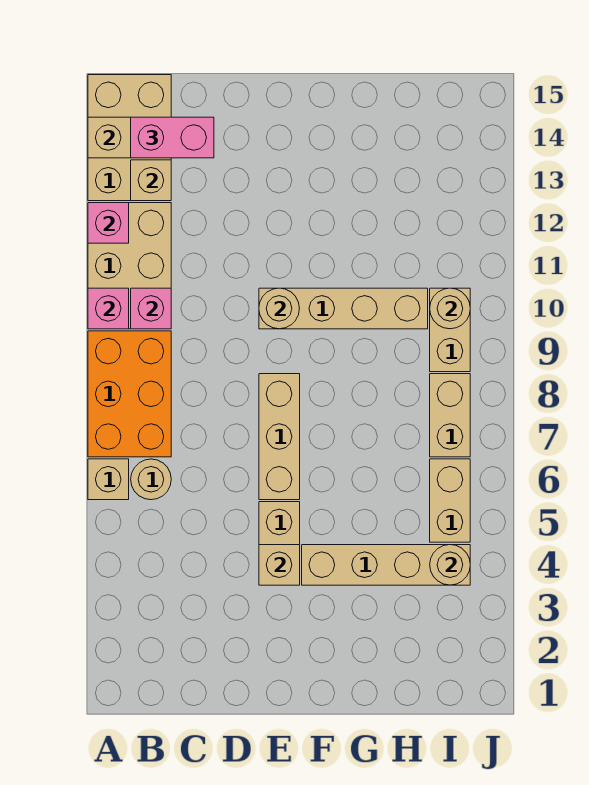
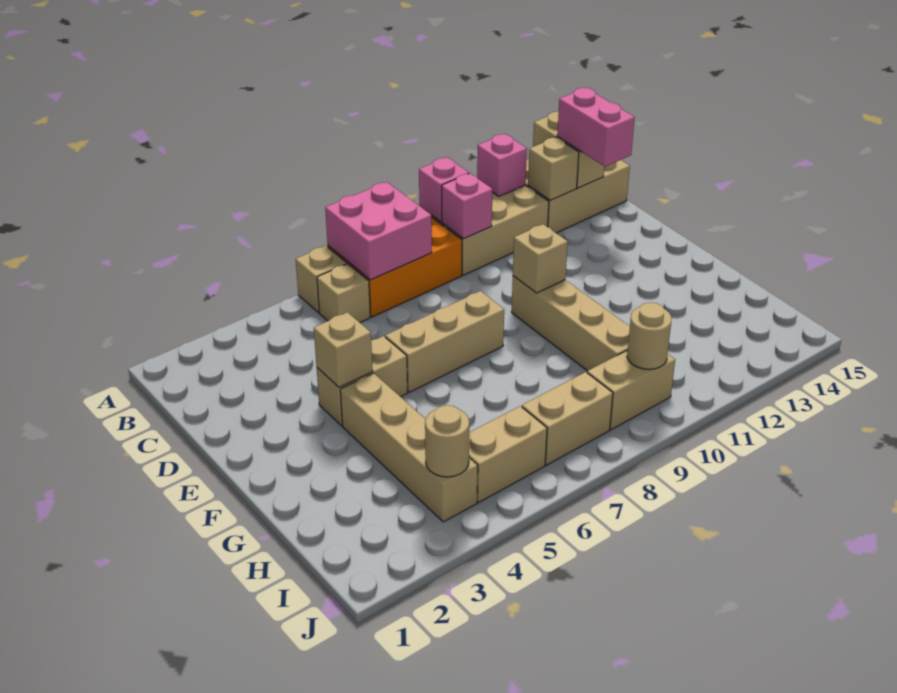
none -> pink 2x2 brick [325,182,432,280]
tan 1x1 round brick [131,459,171,500] -> tan 1x1 brick [317,264,370,323]
tan 1x1 round brick [259,288,299,329] -> tan 1x1 brick [513,224,568,293]

